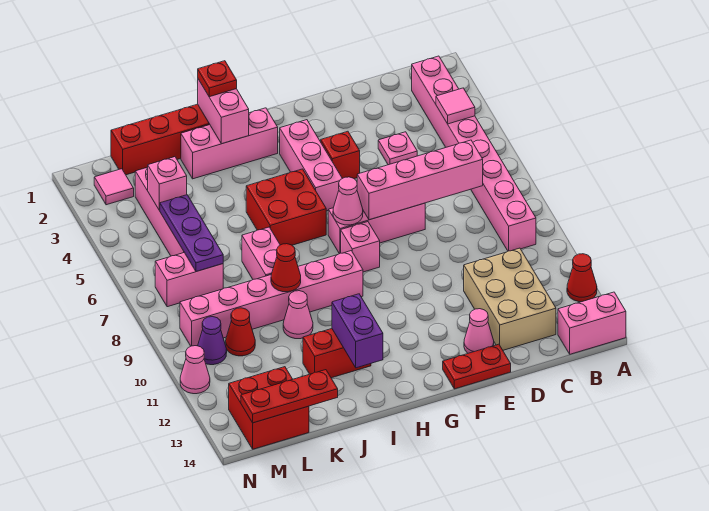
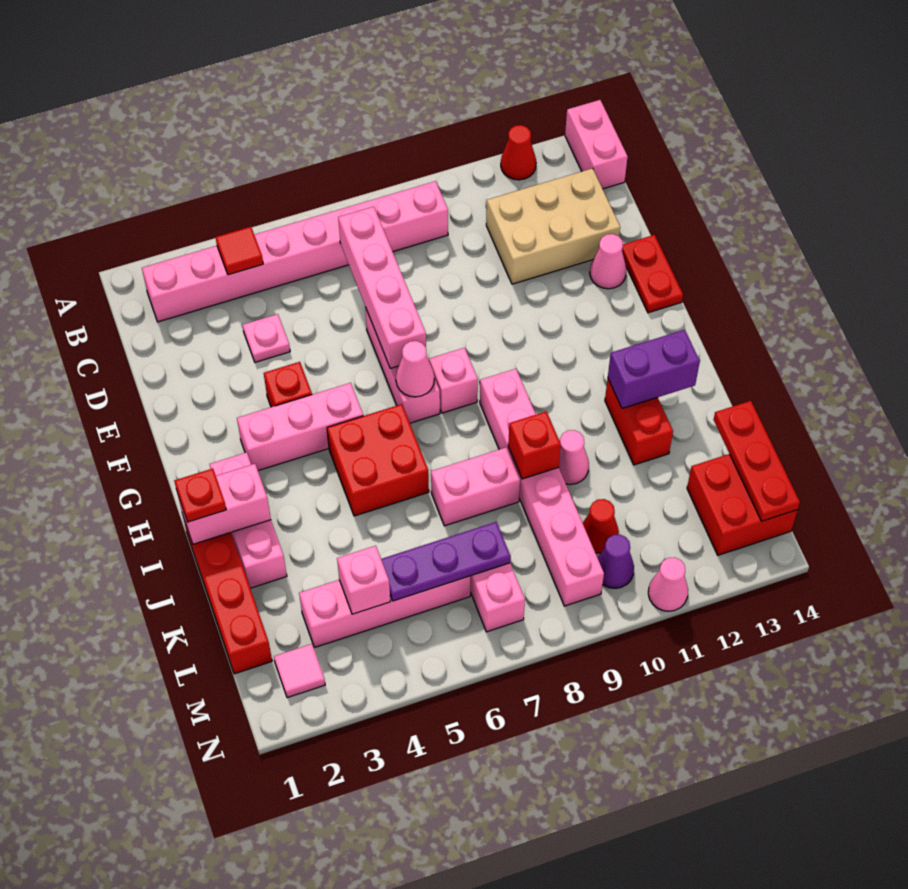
pink 1x1 tile [436,88,475,124] -> red 1x1 tile [216,227,263,275]
red 1x1 cone [271,244,301,292] -> red 1x1 brick [508,412,561,479]

